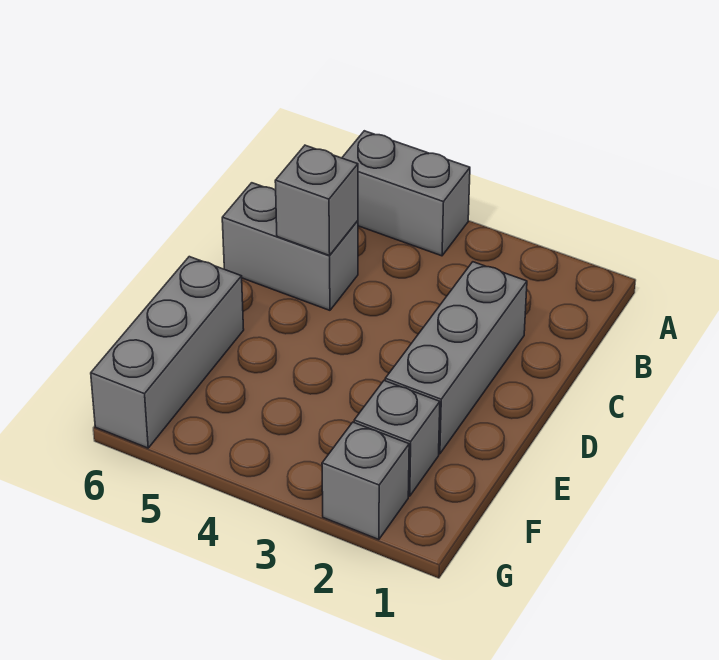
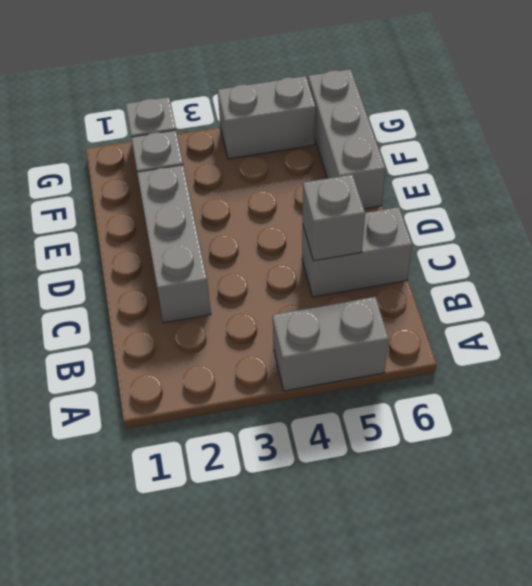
none -> grey 1x2 brick [218,76,316,159]

